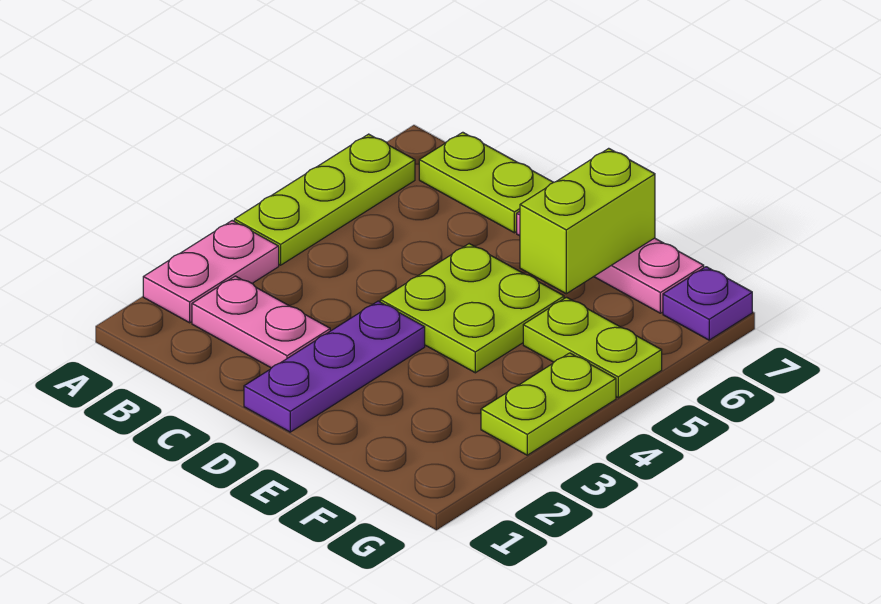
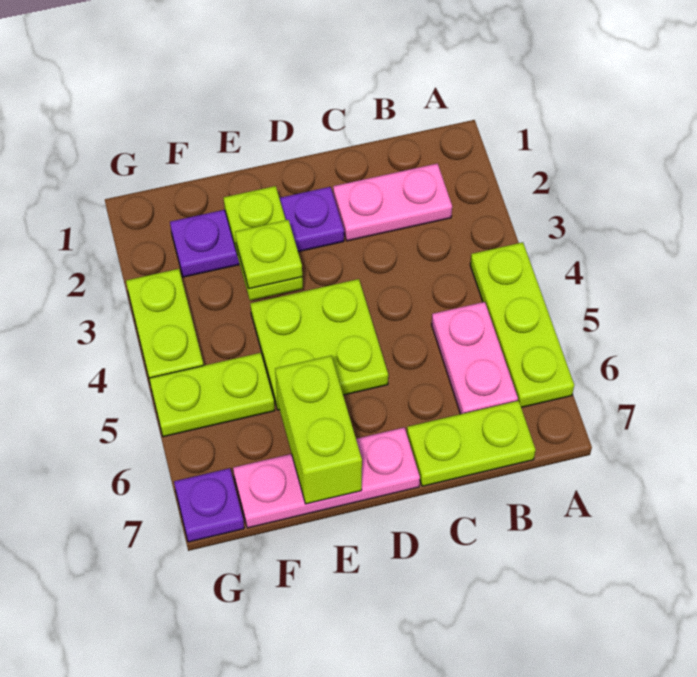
pink 1x2 plate [143,221,279,323] -> pink 1x2 plate moved to [431,302,518,414]
purple 1x3 plate [244,301,425,432] -> purple 1x3 plate turned to [170,187,344,277]
none -> lime 1x2 plate [224,186,303,300]
none -> lime 1x1 plate [235,220,302,289]

